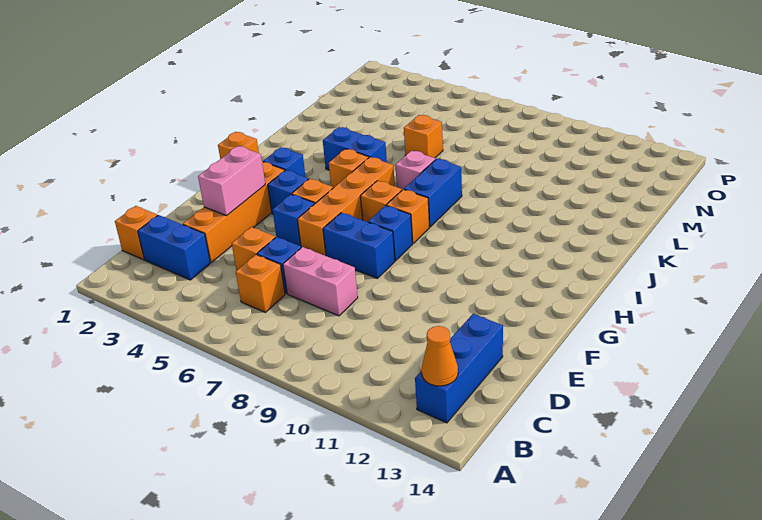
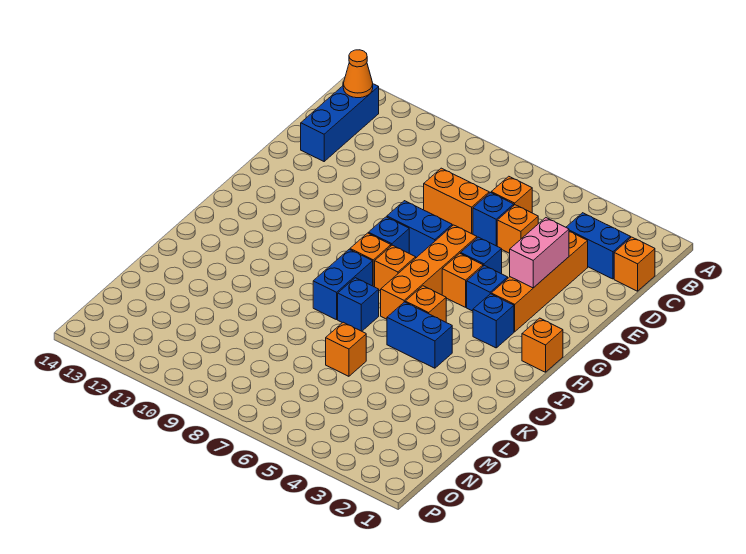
pink 1x2 brick [283,247,358,316] -> orange 1x2 brick [424,168,489,234]
pink 1x1 brick [395,151,435,190] -> blue 1x1 brick [338,278,379,331]

